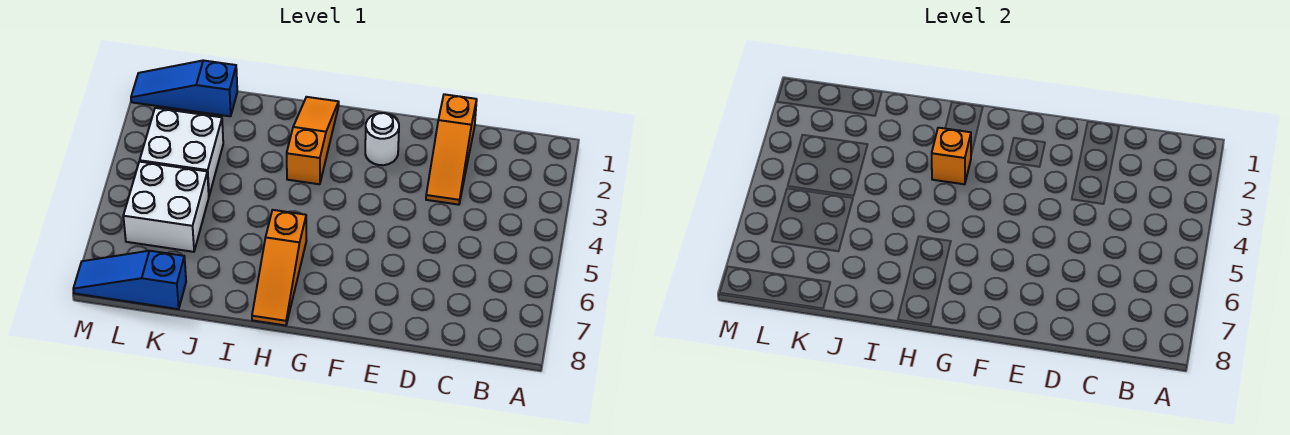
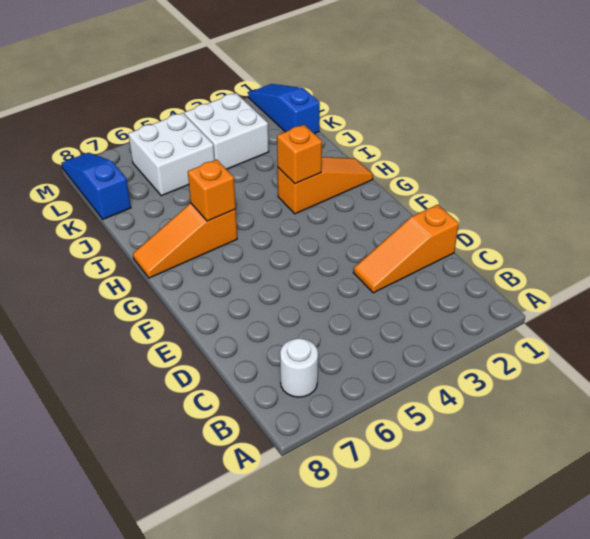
white 1x1 round brick [365,113,399,165] -> white 1x1 round brick moved to [280,338,318,397]
none -> orange 1x1 brick [188,159,236,221]

